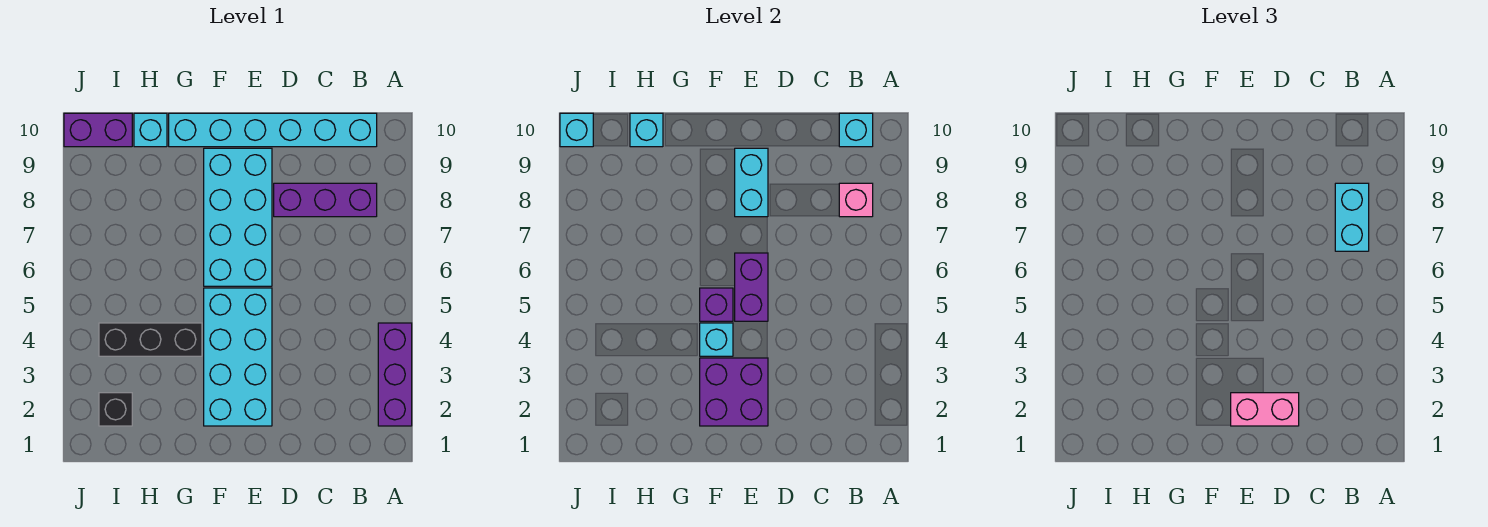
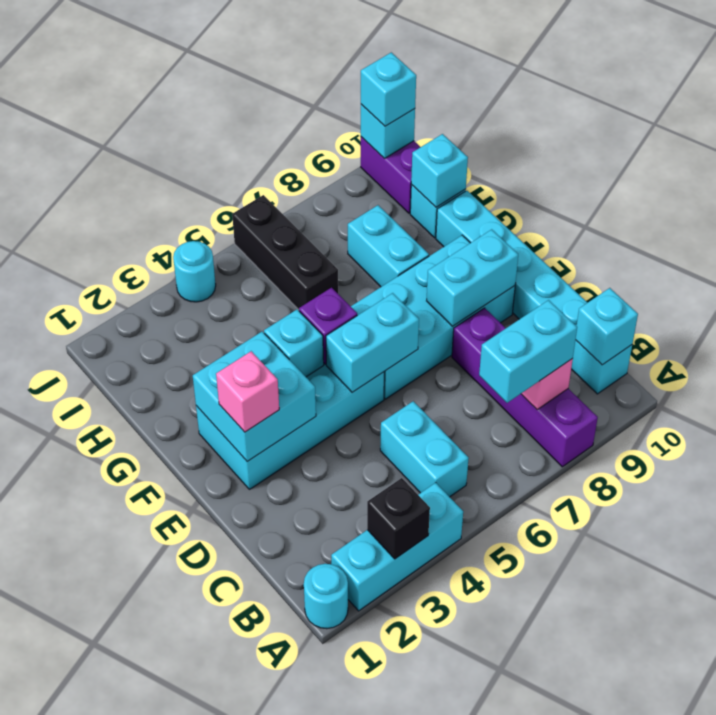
none -> cyan 1x1 round brick [304,564,348,629]
purple 1x3 brick [378,323,412,426] -> cyan 1x3 brick [331,483,463,611]
none -> cyan 1x2 brick [380,401,469,497]
purple 1x3 brick [274,183,377,217] -> purple 1x4 brick [452,308,598,467]
pink 1x2 brick [1231,393,1299,426] -> pink 1x1 brick [216,351,279,432]
purple 2x2 brick [700,358,768,426] -> cyan 2x2 brick [193,331,316,461]
purple 1x2 brick [735,253,768,321] -> cyan 1x2 brick [326,293,419,392]
black 1x3 brick [99,323,202,356] -> black 1x3 brick moved to [232,195,338,310]
none -> cyan 1x2 brick [348,205,429,287]
black 1x1 brick [99,393,132,426] -> black 1x1 brick moved to [367,478,430,559]
none -> cyan 1x1 round brick [173,241,216,302]
none -> cyan 1x1 brick [361,52,416,126]

